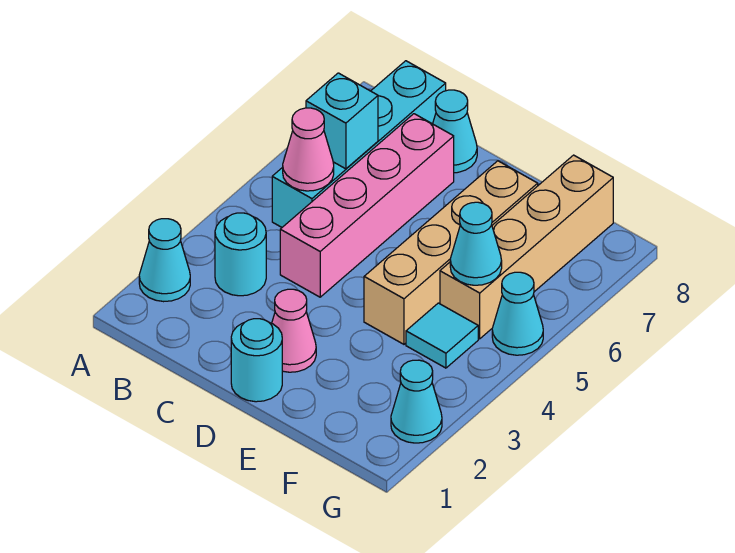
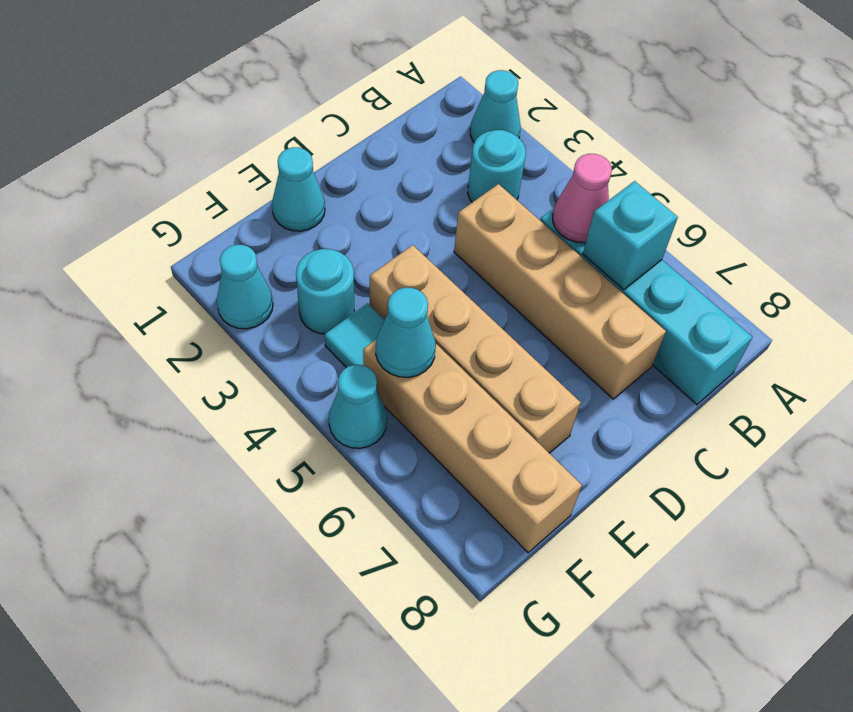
pink 1x4 brick [280,114,454,297] -> tan 1x4 brick [454,184,666,399]
cyan 1x1 cone [433,90,477,173] -> cyan 1x1 cone moved to [272,147,325,231]
cyan 1x1 round brick [231,319,282,402] -> cyan 1x1 round brick moved to [296,249,354,334]
pink 1x1 cone [272,289,316,372] -> none

